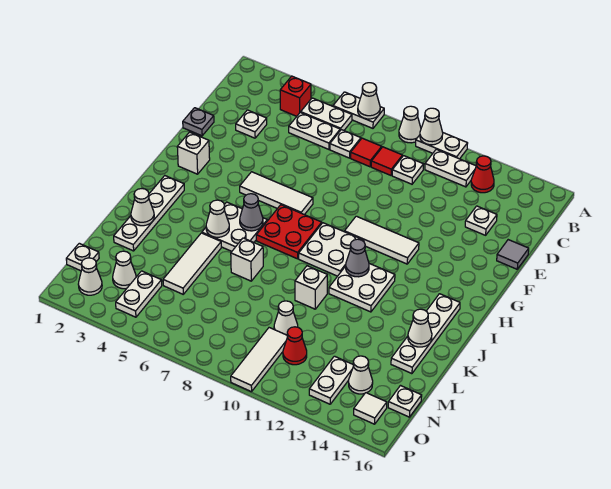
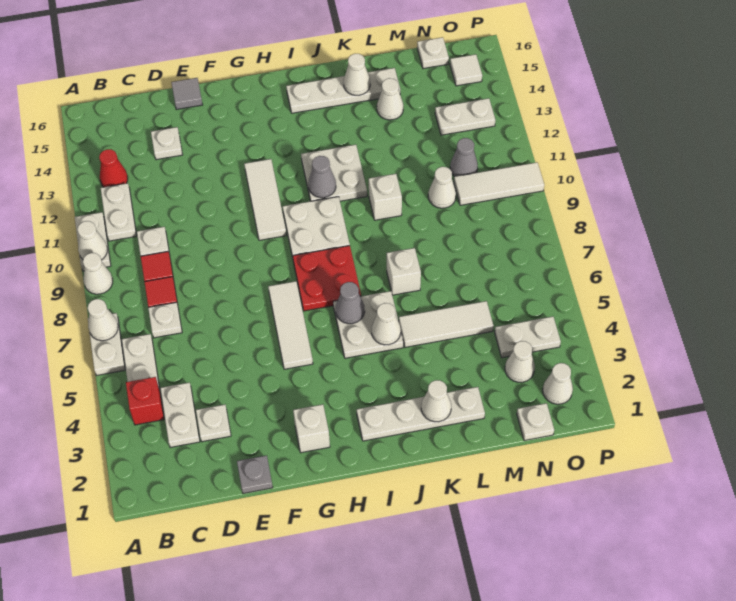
white 1x2 plate [289,112,340,149] -> white 1x2 plate moved to [160,382,200,447]
red 1x1 cone [283,327,307,365] -> grey 1x1 cone [450,138,478,176]
white 1x1 cone [349,356,373,394] -> white 1x1 cone moved to [377,78,403,120]

